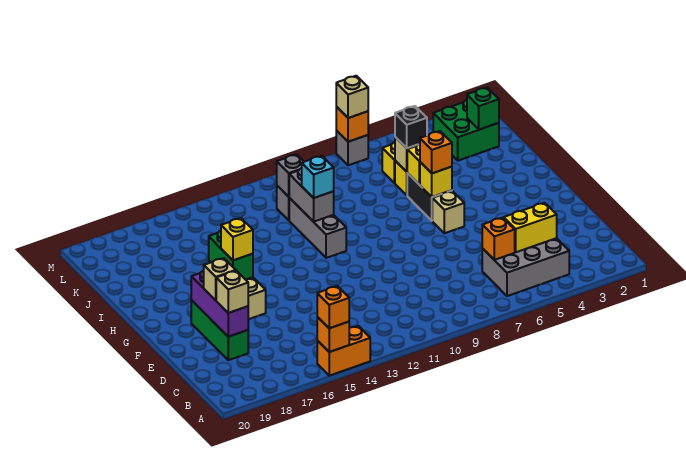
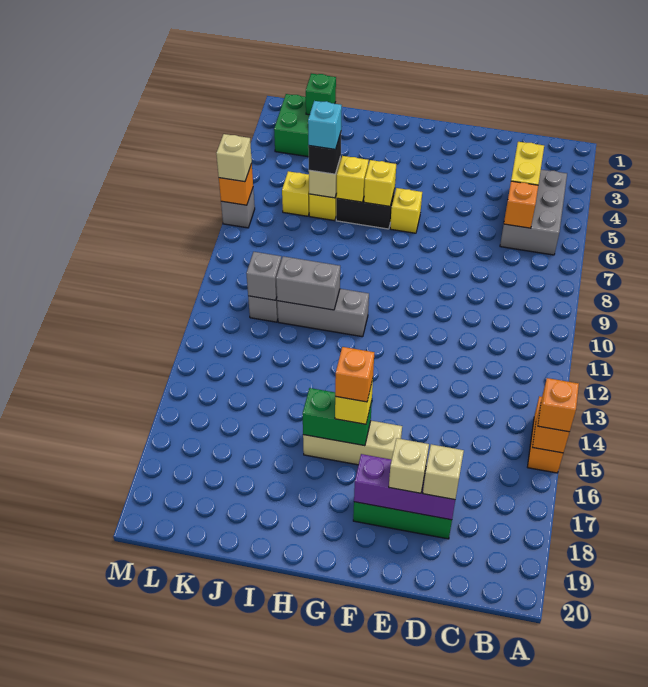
tan 1x1 brick [432,191,464,233] -> yellow 1x1 brick [390,188,422,233]
orange 1x1 brick [420,131,452,173] -> orange 1x1 brick moved to [335,347,374,402]
cyan 1x1 brick [302,156,334,198] -> cyan 1x1 brick moved to [308,101,342,149]

